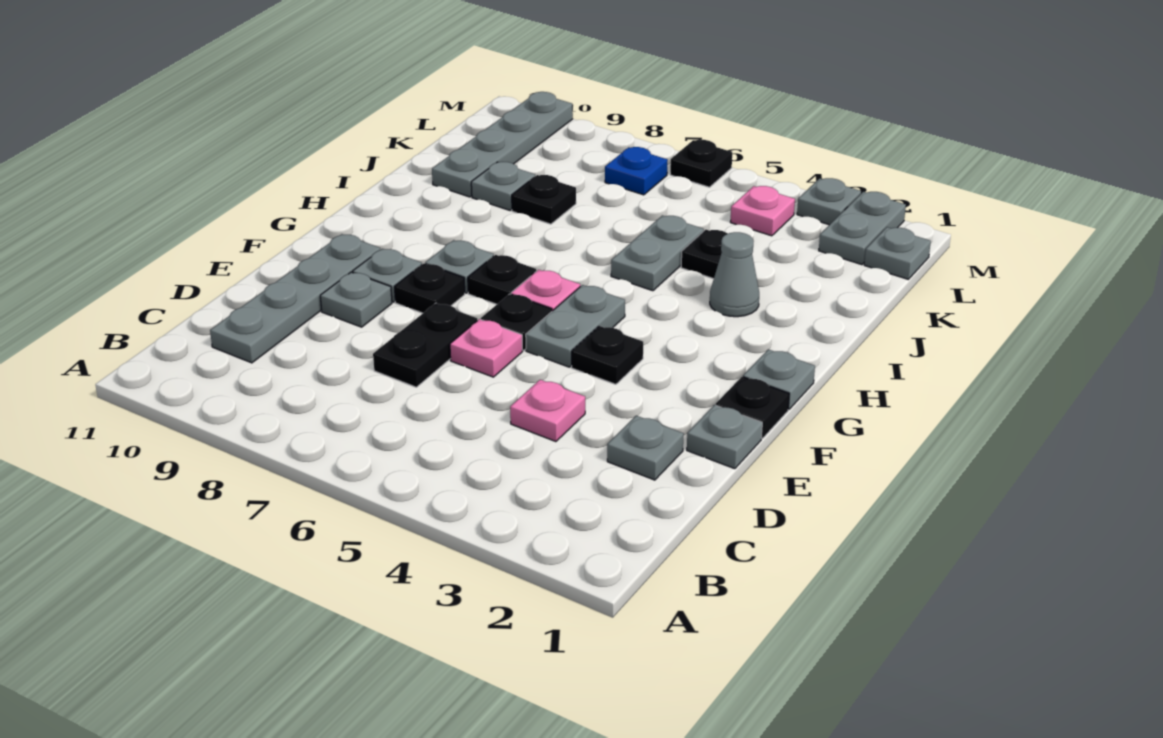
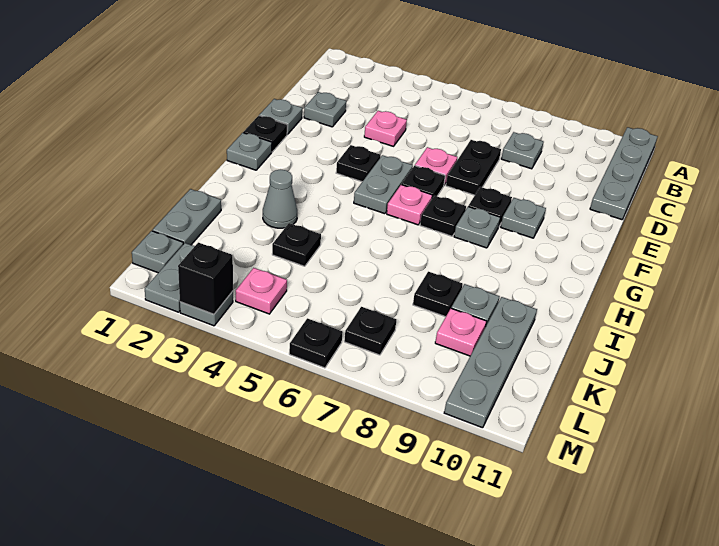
grey 1x4 plate [210,234,380,363] -> grey 1x4 plate moved to [590,127,658,220]
grey 1x1 plate [320,272,392,327] -> grey 1x1 plate moved to [501,132,544,169]
grey 1x2 plate [611,215,704,291] -> grey 1x2 plate moved to [152,189,221,245]
none -> pink 1x1 plate [435,308,486,356]
blue 1x1 plate [605,147,668,195] -> black 1x1 plate [344,307,396,355]
none -> black 1x1 brick [178,243,233,314]

